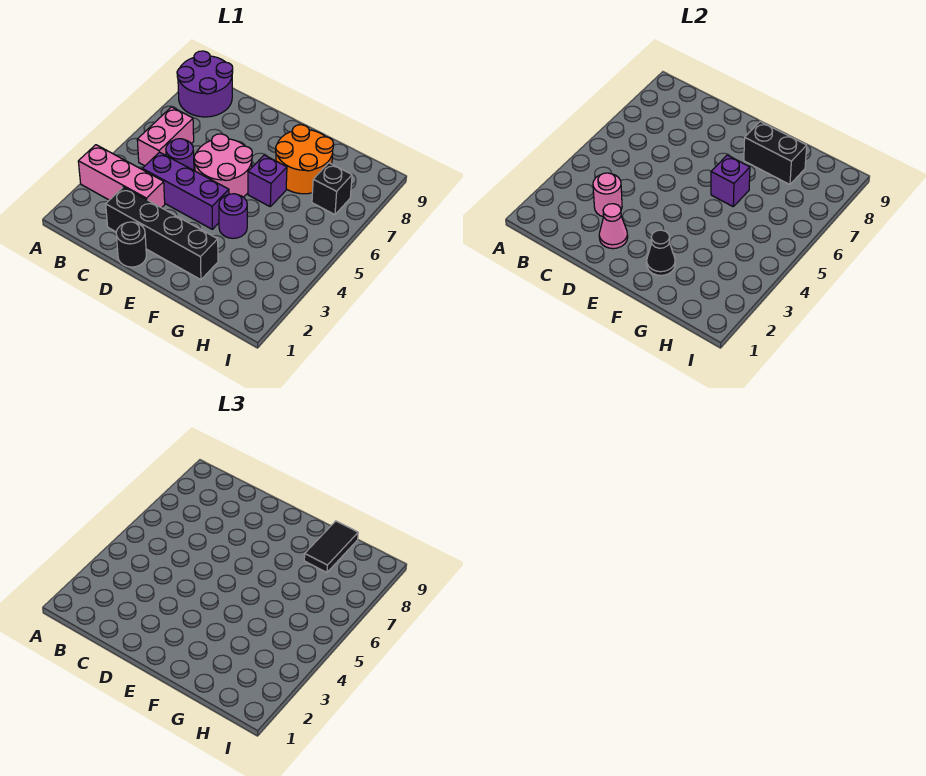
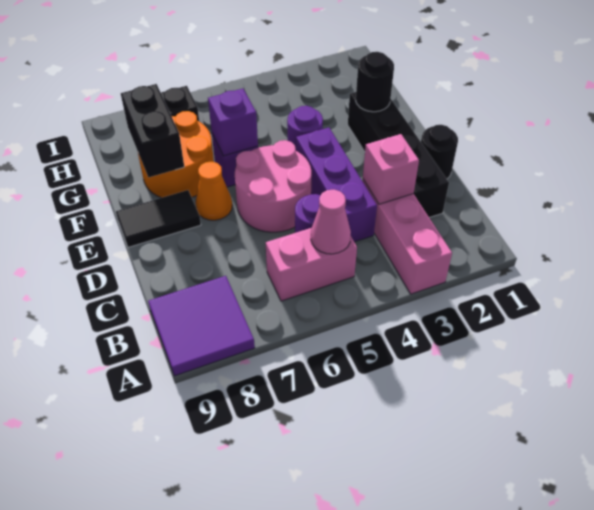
purple 2x2 round brick [177,51,233,117] -> purple 2x2 tile [148,276,255,376]
pink 1x1 round brick [593,173,622,217] -> pink 1x1 brick [363,134,419,204]
pink 1x1 cone [599,204,628,249] -> pink 1x1 cone moved to [311,190,351,254]
none -> orange 1x1 cone [195,162,232,220]
black 1x1 cone [647,230,675,275] -> black 1x1 round brick [356,52,394,112]
black 1x2 tile [304,521,358,573] -> black 1x2 tile moved to [116,190,201,247]

